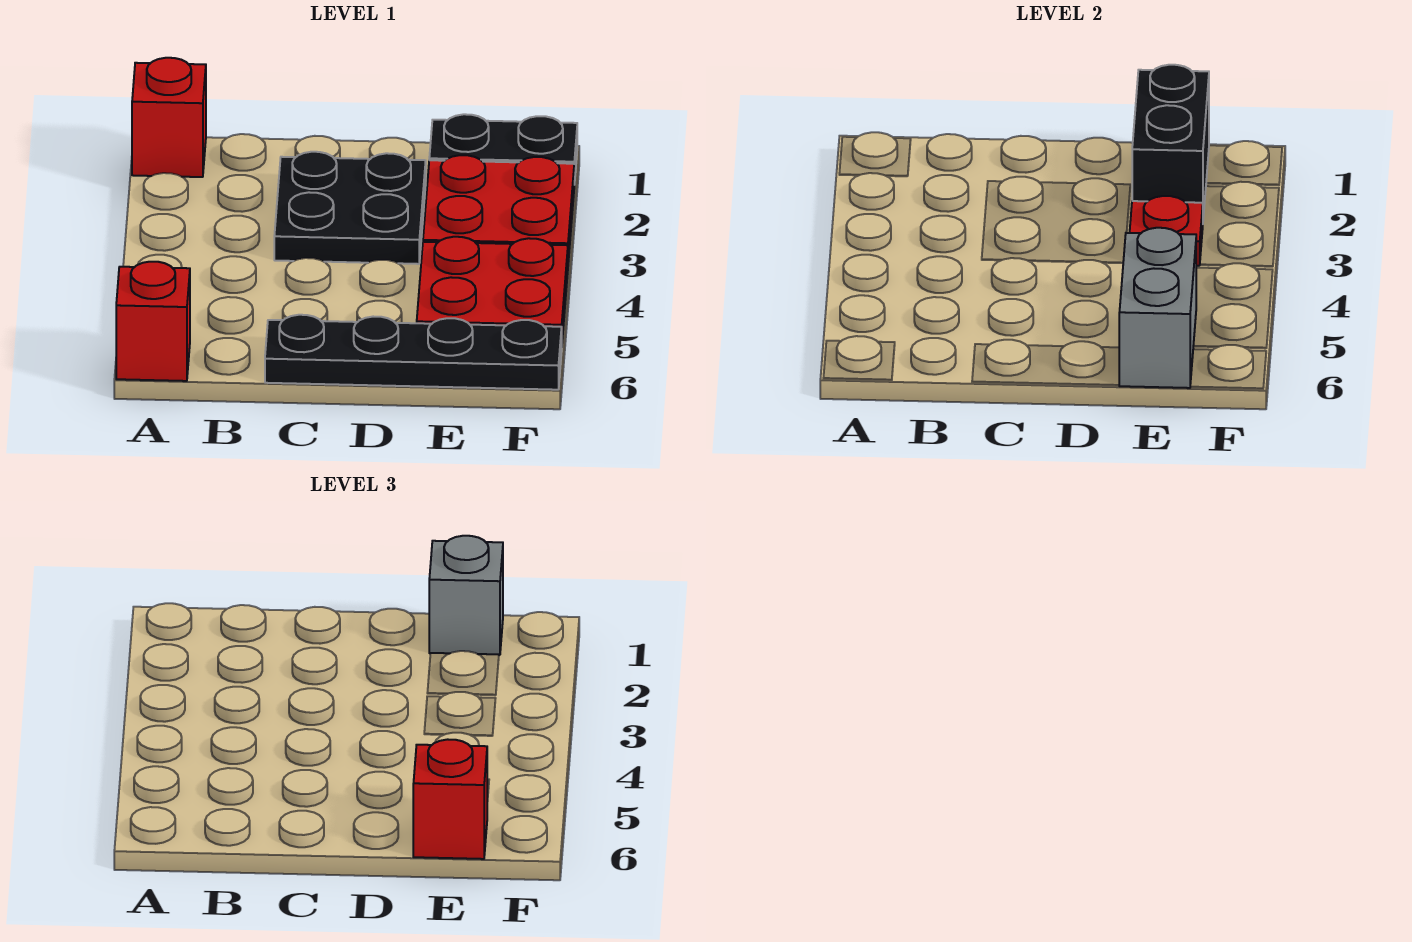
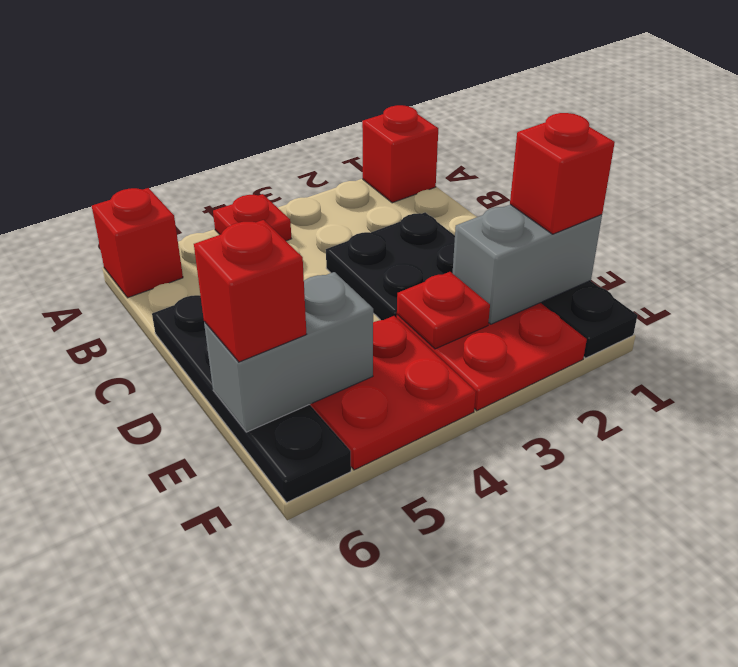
none -> red 1x1 plate [213,194,291,241]
black 1x2 brick [1132,65,1209,217] -> grey 1x2 brick [453,205,602,324]
grey 1x1 brick [429,536,503,655] -> red 1x1 brick [510,113,615,234]

